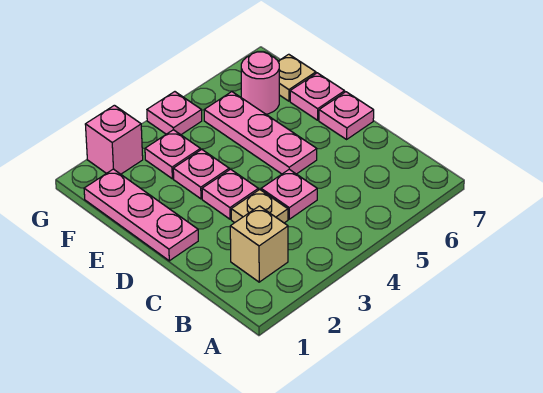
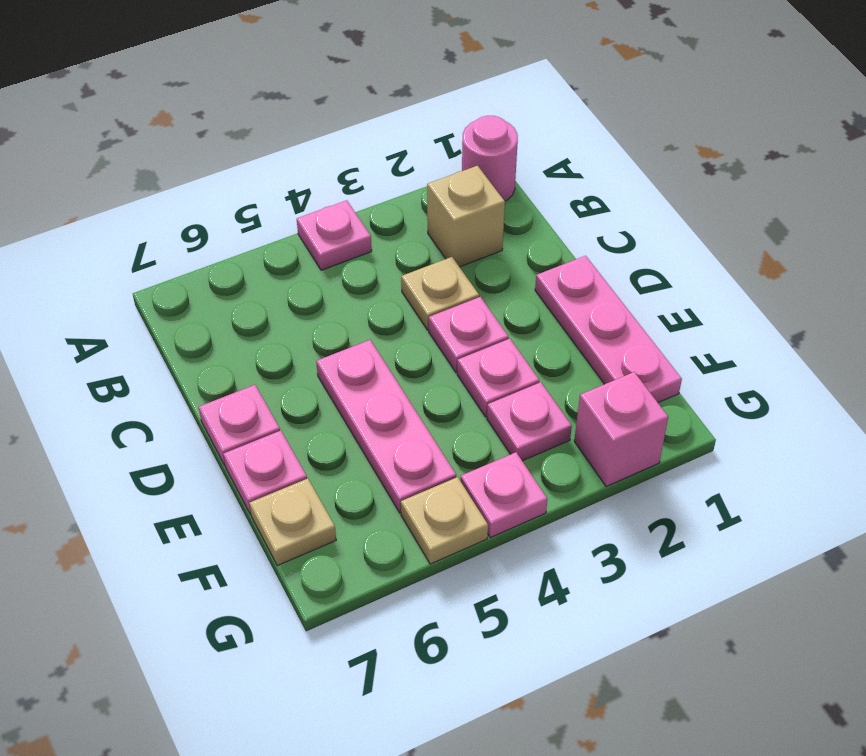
pink 1x1 plate [261,169,317,219] -> pink 1x1 plate moved to [297,200,372,270]
pink 1x1 round brick [241,52,279,114] -> pink 1x1 round brick moved to [462,116,518,201]
none -> tan 1x1 plate [401,477,488,564]

